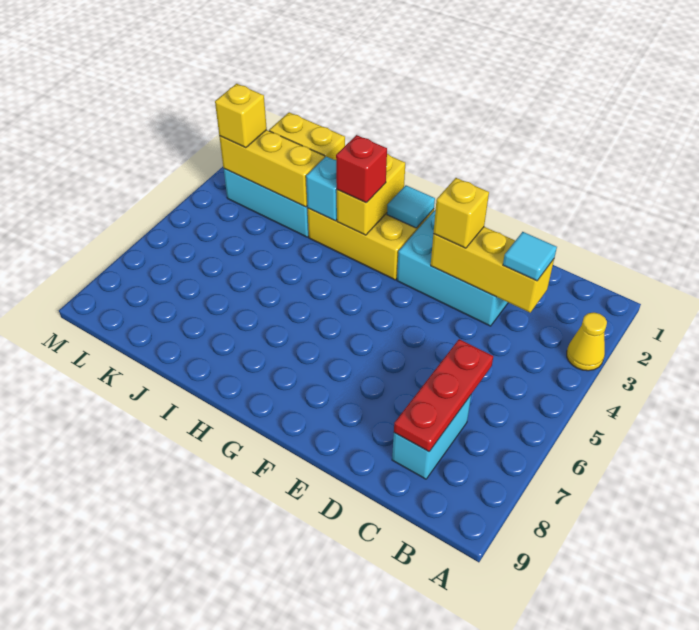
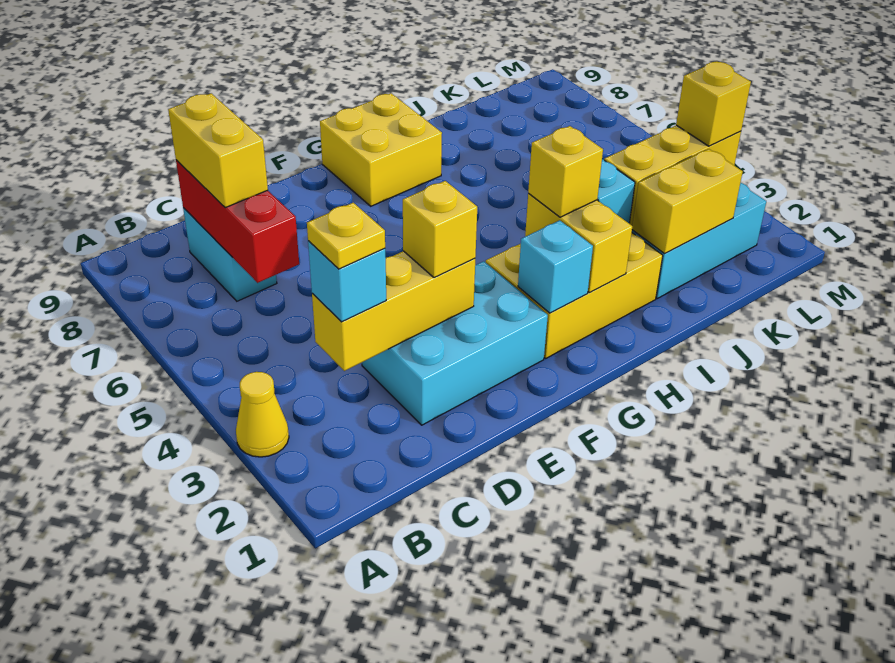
cyan 1x1 tile [503,232,557,281] -> cyan 1x1 brick [308,241,386,322]
none -> yellow 1x1 plate [307,203,385,269]
red 1x3 plate [394,339,493,452] -> red 1x3 brick [176,160,299,283]
none -> yellow 1x2 brick [168,93,268,208]
cyan 1x1 tile [387,185,435,228] -> cyan 1x1 brick [518,220,593,313]
none -> yellow 2x2 brick [320,93,442,206]
red 1x1 brick [336,135,387,203] -> yellow 1x1 brick [528,126,603,217]

